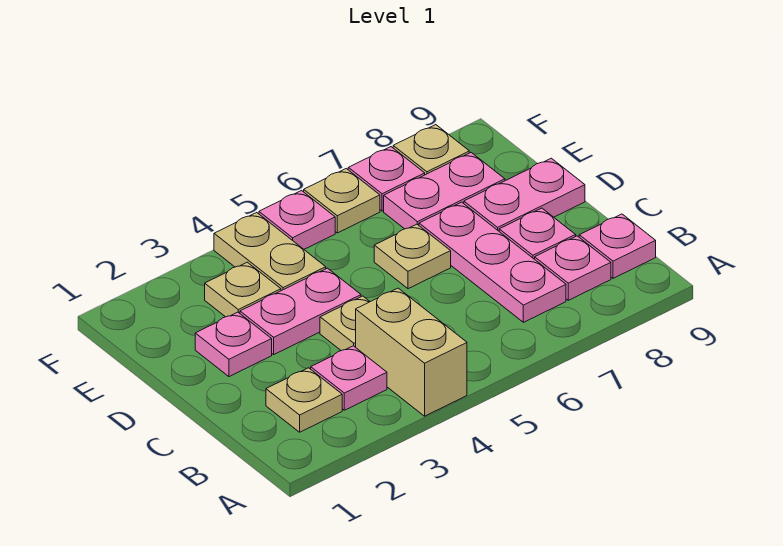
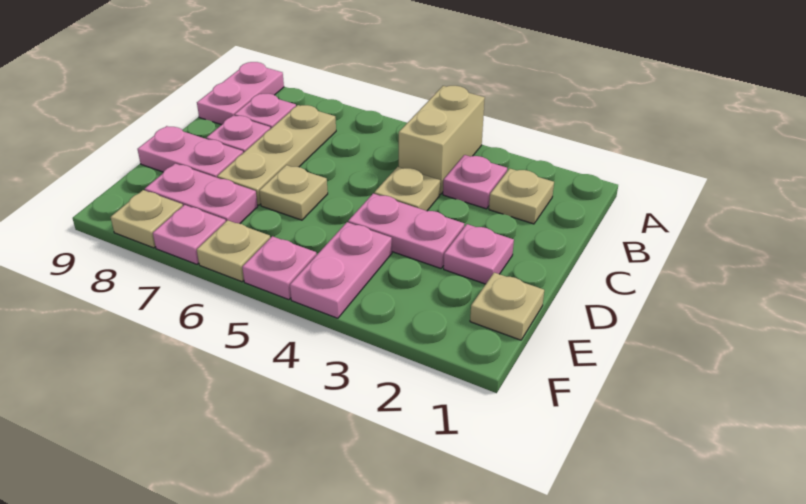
pink 1x3 plate [419,202,566,322] -> tan 1x3 plate [217,105,336,205]
pink 1x1 plate [579,214,656,278] -> pink 1x2 plate [197,62,284,125]
tan 1x1 plate [205,262,281,317] -> tan 1x1 plate moved to [470,273,544,340]
tan 1x2 plate [214,213,326,291] -> pink 1x2 plate [290,222,392,318]

